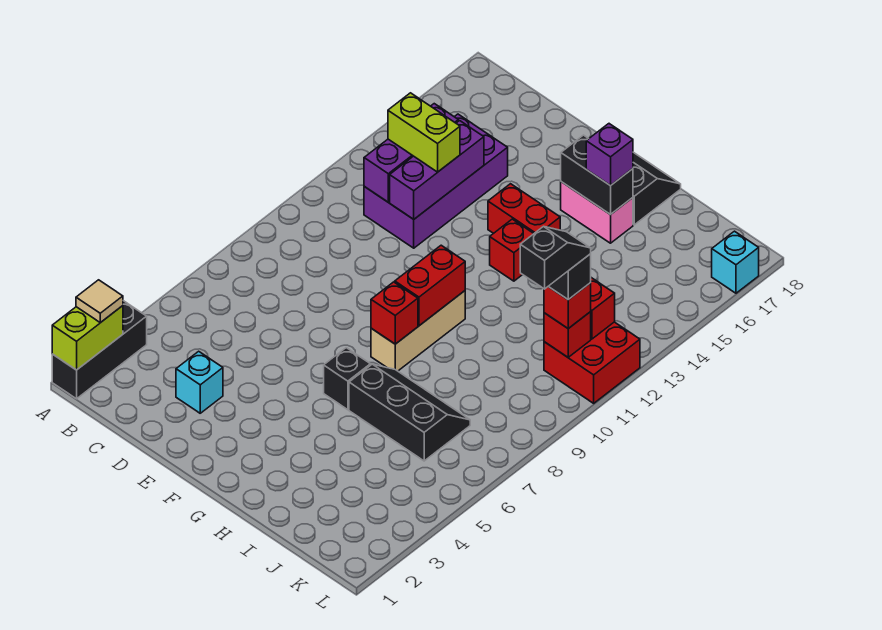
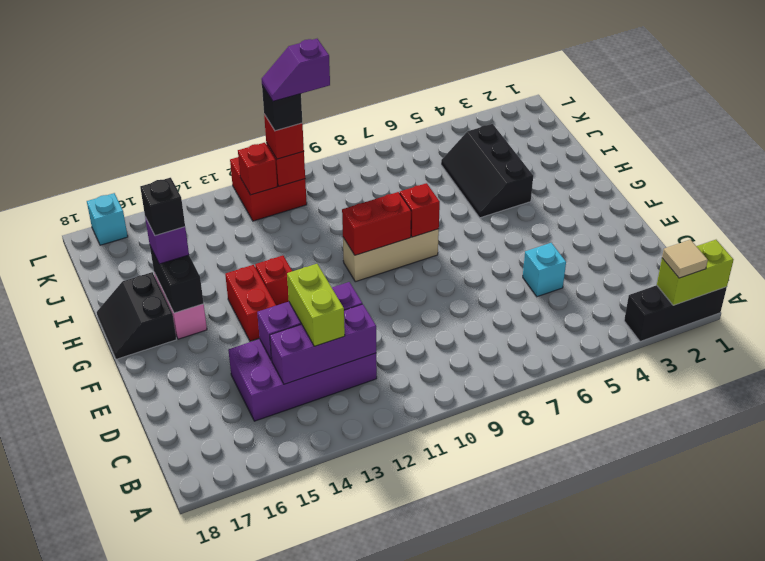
cyan 1x1 brick [176,351,223,413] -> cyan 1x1 brick moved to [523,243,566,297]
black 1x1 brick [324,348,370,410] -> black 1x1 brick moved to [140,178,185,236]
black 2x3 slope [349,364,470,461] -> black 2x3 slope moved to [441,124,533,218]
black 1x2 slope [520,226,591,289] -> purple 1x2 slope [262,39,330,101]

